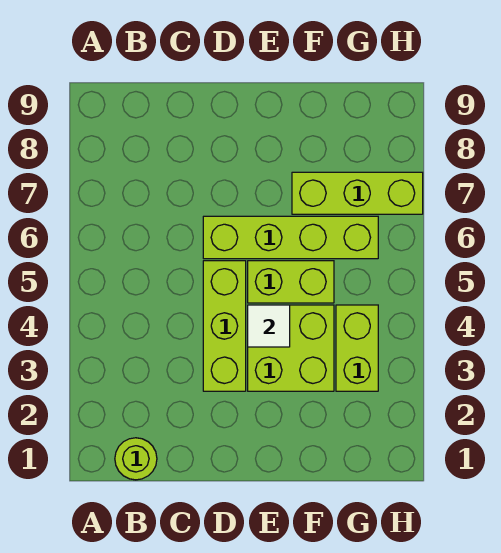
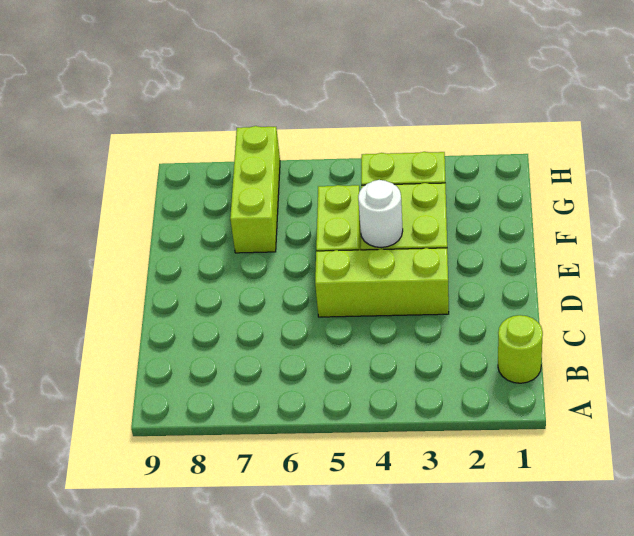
lime 1x4 brick [203,216,378,259] -> none
white 1x1 tile [248,305,290,347] -> white 1x1 round brick [358,180,403,247]

